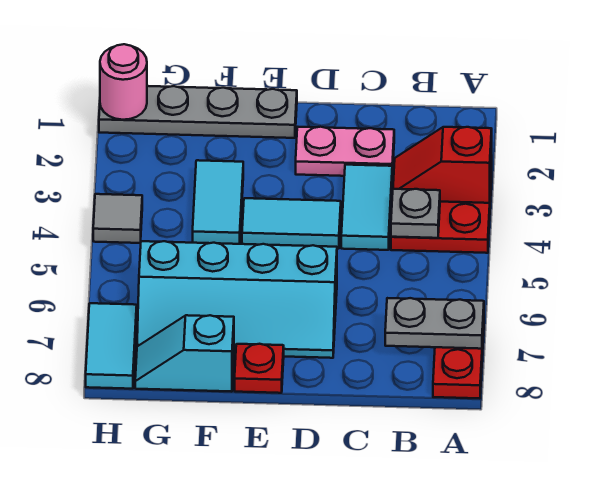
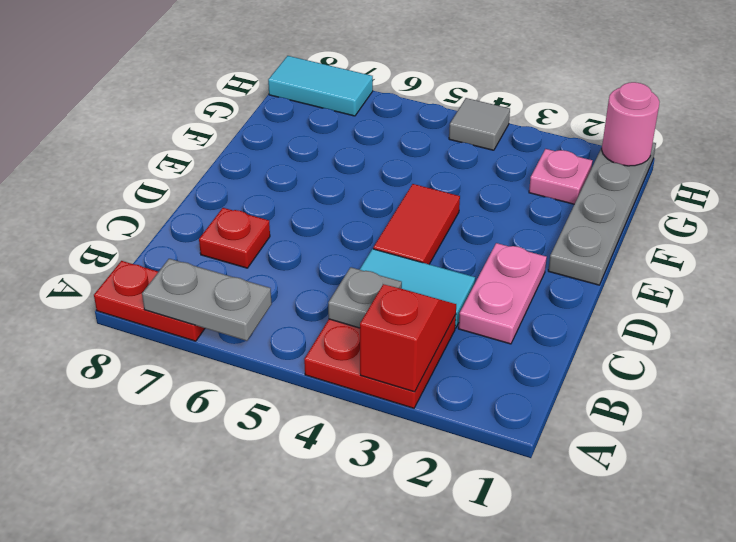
grey 1x2 plate [385,298,484,349] -> grey 1x2 plate turned to [142,259,272,341]
cyan 1x2 tile [242,198,341,249] -> red 1x2 tile [373,184,460,264]
cyan 2x4 slope [137,241,337,358] -> none
red 1x1 plate [235,344,284,393] -> red 1x1 plate moved to [199,208,270,268]
cyan 1x2 tile [193,160,243,244] -> none
cyan 1x2 slope [135,315,234,392] -> none
none -> pink 1x1 plate [529,149,593,204]

